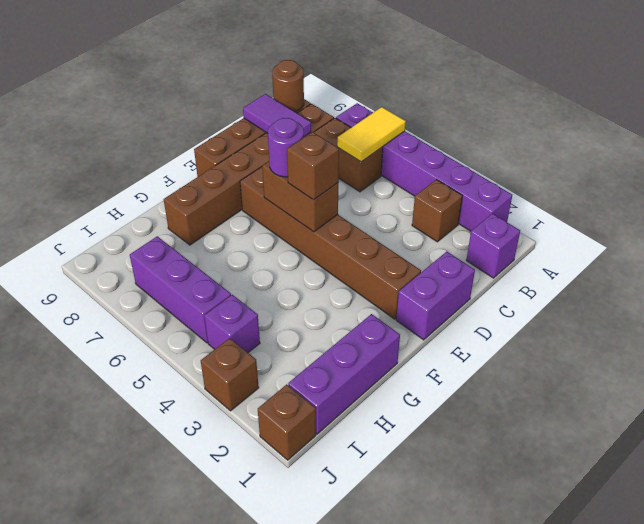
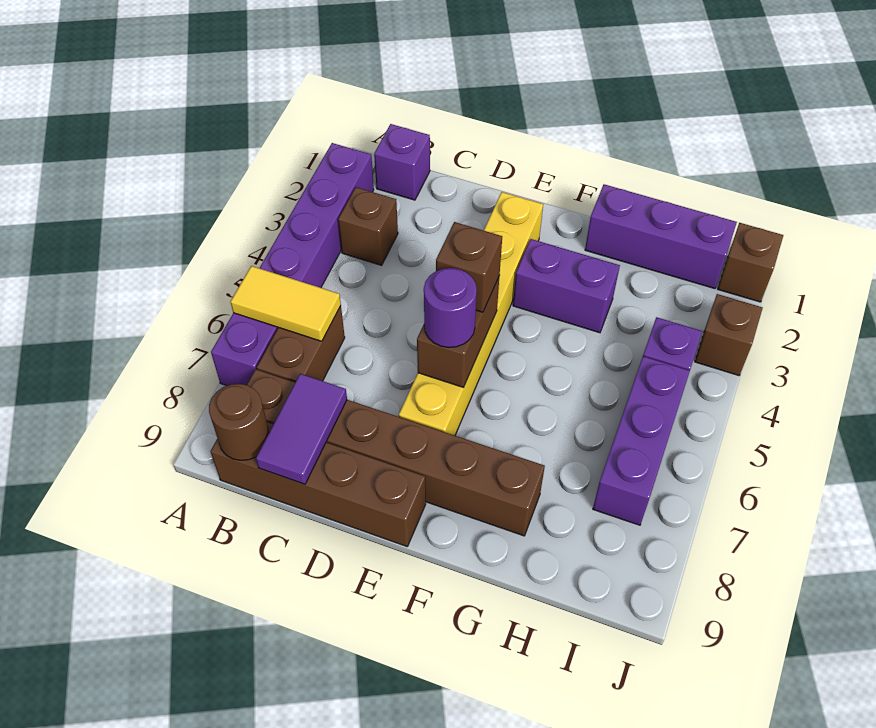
purple 1x2 brick [396,252,475,340] -> purple 1x2 brick moved to [513,239,620,333]
brown 1x6 brick [240,167,421,319] -> yellow 1x6 brick [399,192,543,435]

